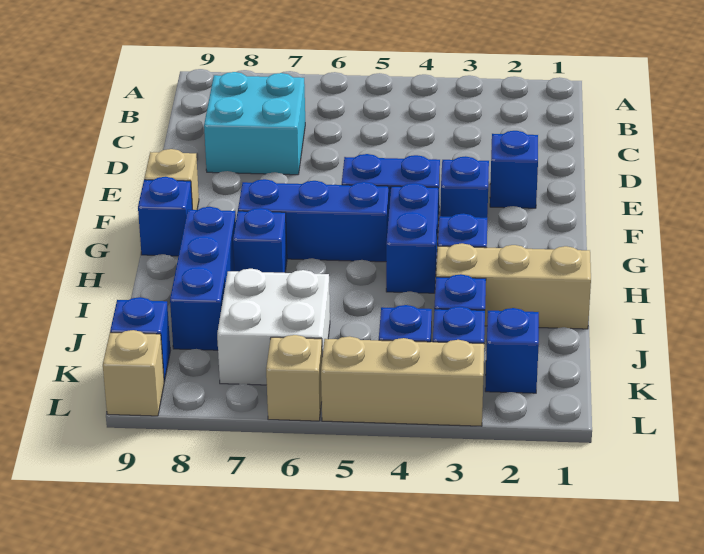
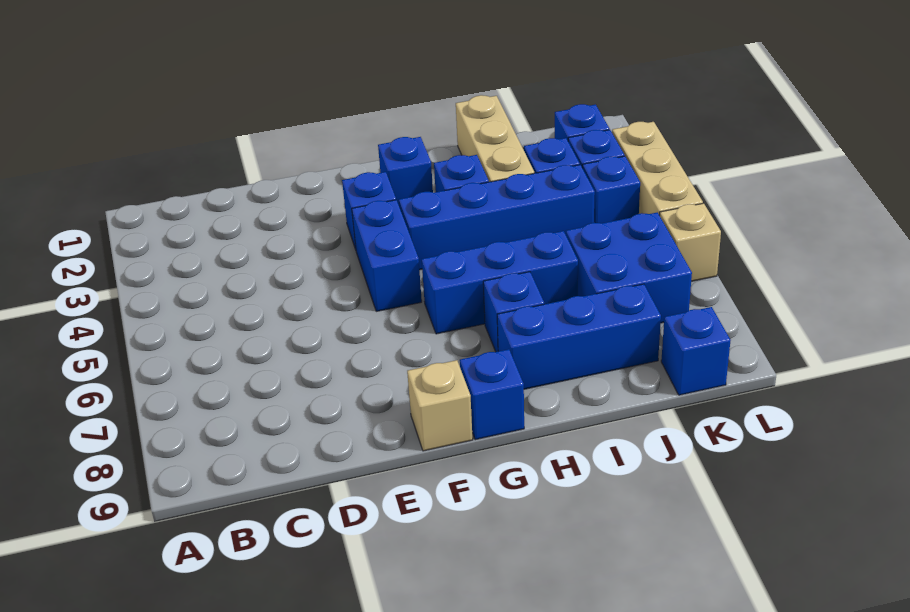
cyan 2x2 brick [204,72,305,175] -> none
blue 1x1 brick [490,131,538,208] -> blue 1x1 brick moved to [378,137,433,205]
blue 1x2 brick [386,183,438,293] -> blue 1x4 brick [399,165,595,270]
blue 1x3 brick [238,179,389,262] -> blue 1x3 brick turned to [422,231,578,334]
white 2x2 brick [217,269,330,385] -> blue 2x2 brick [566,212,692,323]
tan 1x1 brick [103,330,164,416] -> none

